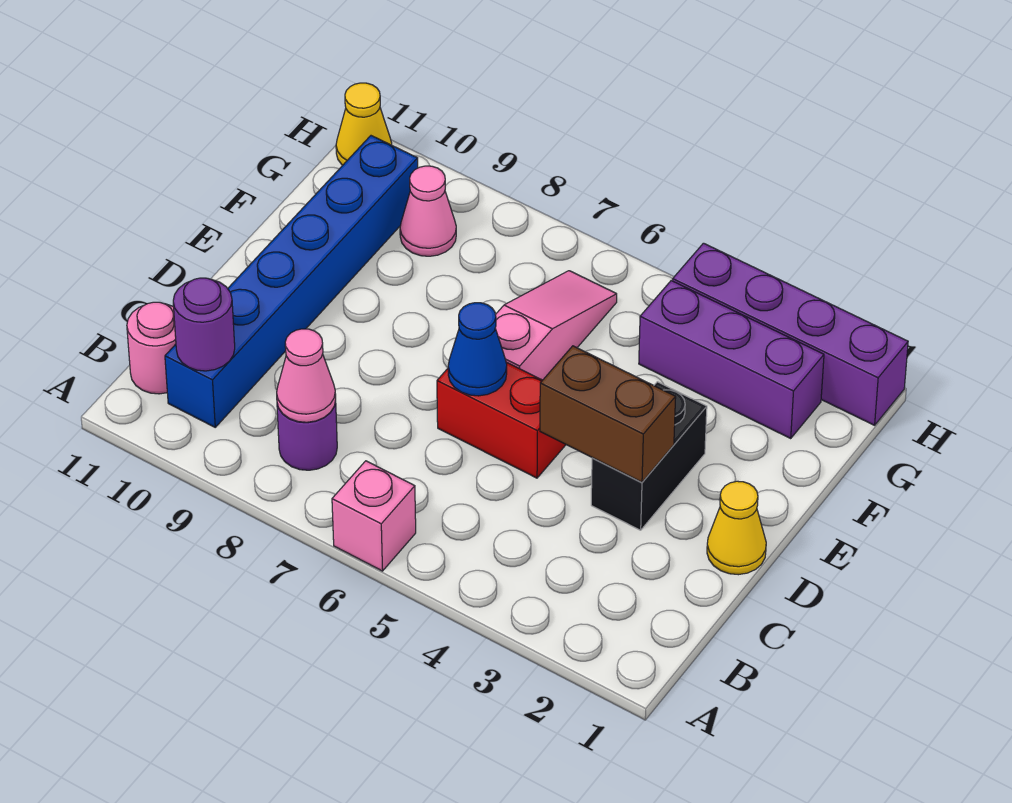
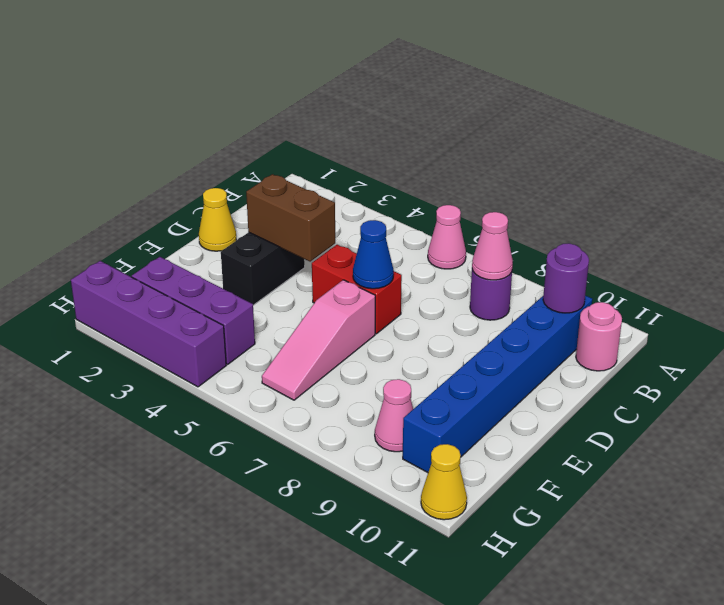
pink 1x1 brick [332,461,416,571] -> pink 1x1 cone [428,205,466,269]

